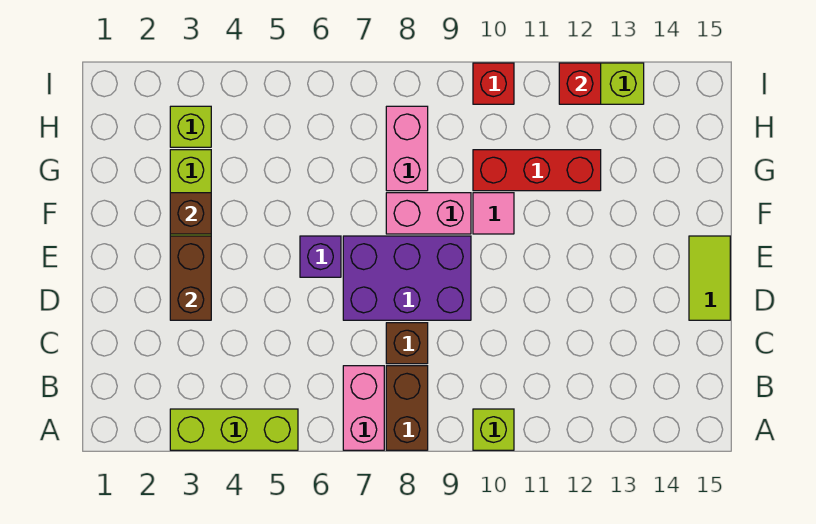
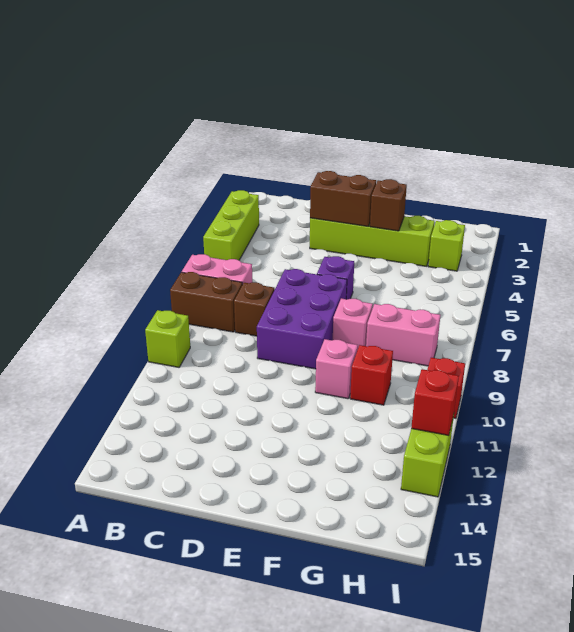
lime 1x2 tile [689,236,730,320] -> none
pink 1x2 brick [386,193,471,234] -> pink 1x1 brick [333,298,373,348]
pink 1x1 tile [473,193,514,234] -> pink 1x1 brick [315,339,358,399]
red 1x3 brick [473,150,601,191] -> red 1x1 brick [350,345,393,405]

